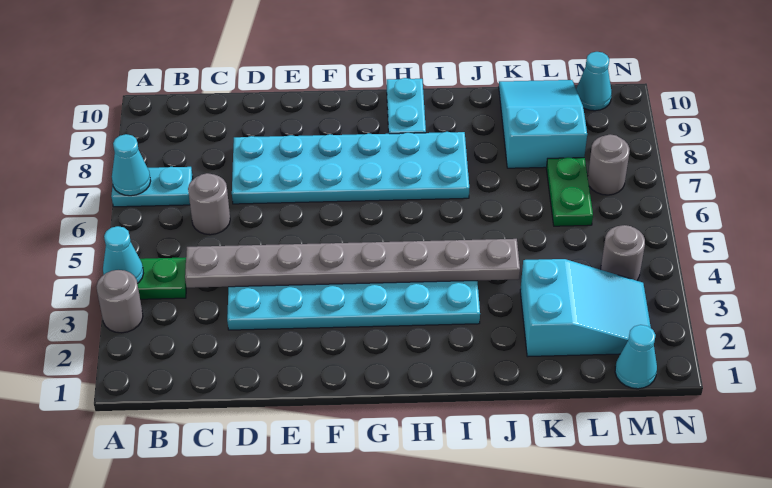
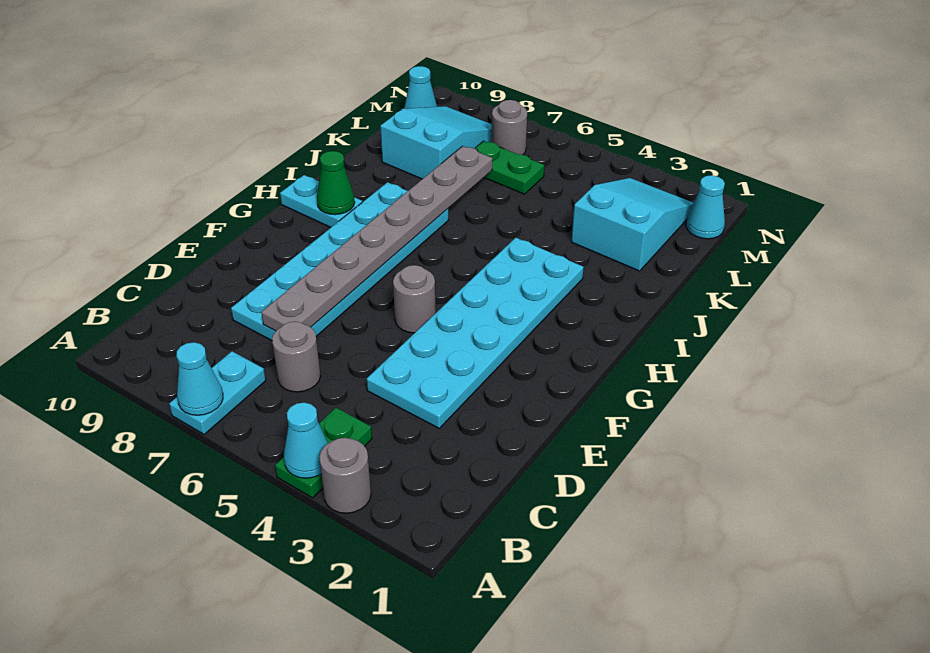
grey 1x8 plate [185,239,520,288] -> grey 1x8 plate moved to [261,146,492,331]
none -> green 1x1 cone [317,151,355,215]
cyan 2x3 slope [499,80,587,168] -> cyan 2x3 slope turned to [380,106,492,179]
grey 1x1 round brick [601,225,645,281] -> grey 1x1 round brick moved to [393,265,436,333]

